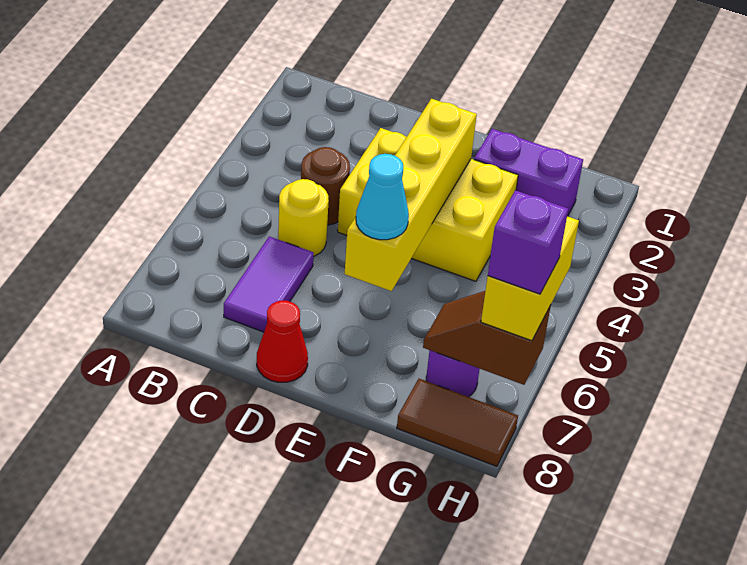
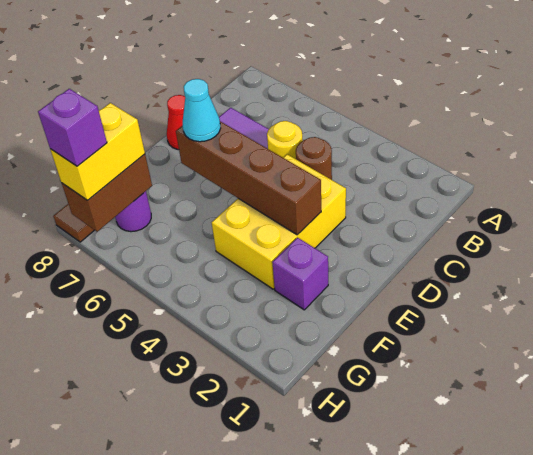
yellow 1x4 brick [345,99,477,291] -> brown 1x4 brick [176,121,321,235]
purple 1x2 brick [474,129,583,216] -> purple 1x1 brick [272,238,328,310]
brown 1x2 slope [423,291,551,385] -> brown 1x2 brick [62,154,152,232]
yellow 1x2 brick [481,216,579,341] -> yellow 1x2 brick turned to [50,103,145,200]

